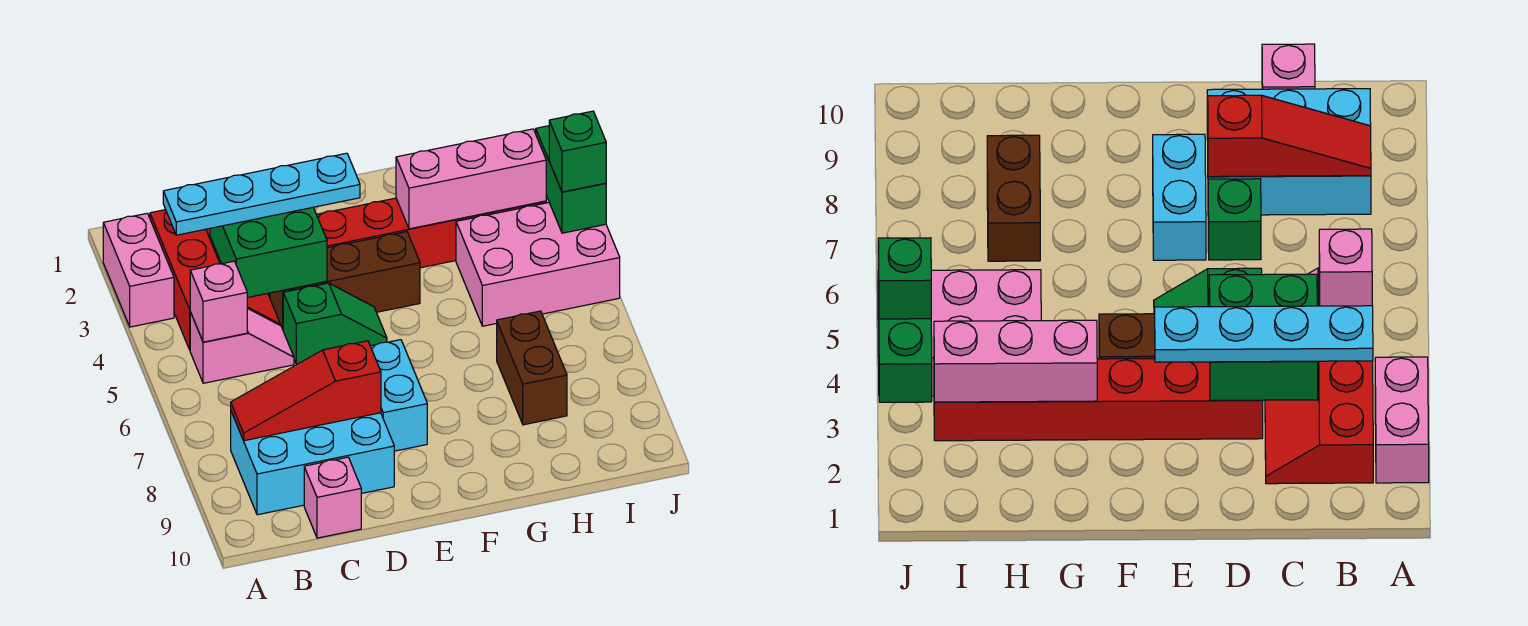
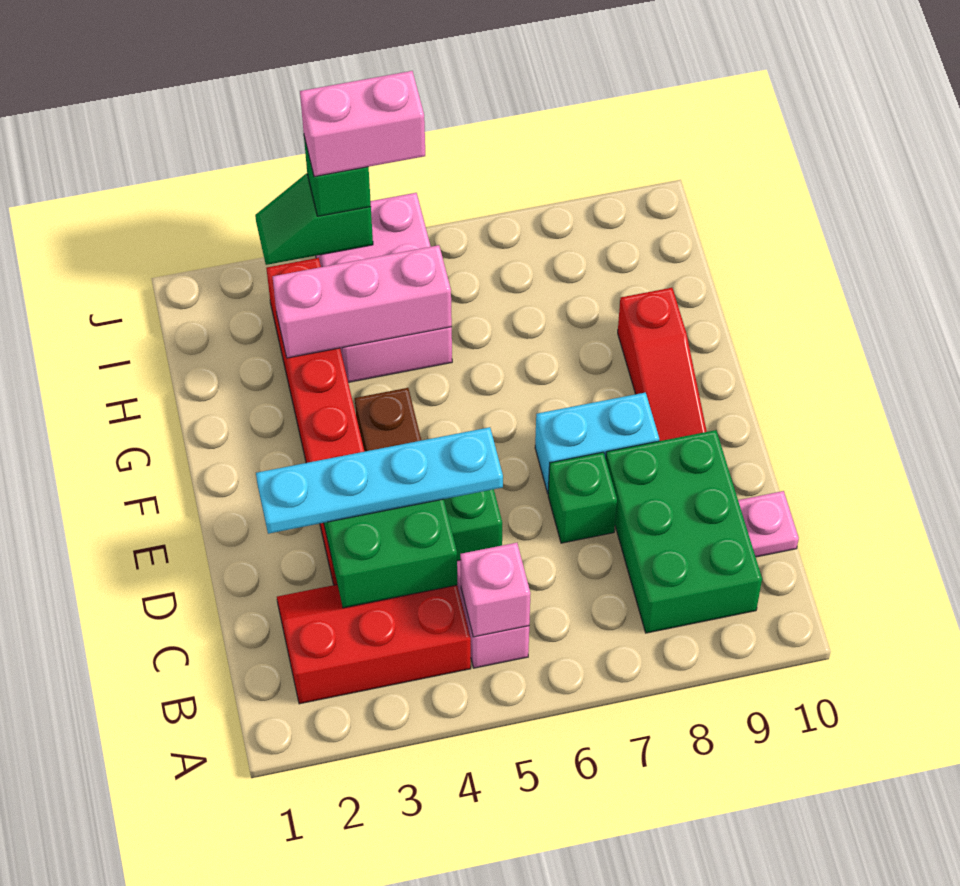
pink 1x2 brick [103,213,174,327] -> pink 1x2 brick moved to [300,71,425,177]
cyan 1x4 plate [163,153,360,235] -> cyan 1x4 plate turned to [256,427,503,534]
cyan 2x3 brick [231,412,394,515] -> green 2x3 brick [606,430,762,633]
red 1x3 slope [231,341,381,441] -> red 1x3 slope moved to [618,288,707,441]
pink 1x1 brick [304,457,361,538] -> pink 1x1 plate [738,491,799,557]
pink 1x3 brick [396,129,546,229] -> pink 1x3 brick turned to [273,245,452,358]
brown 1x2 brick [497,311,567,425] -> none
green 1x2 brick [536,126,606,233] -> green 1x2 slope [255,174,373,265]

